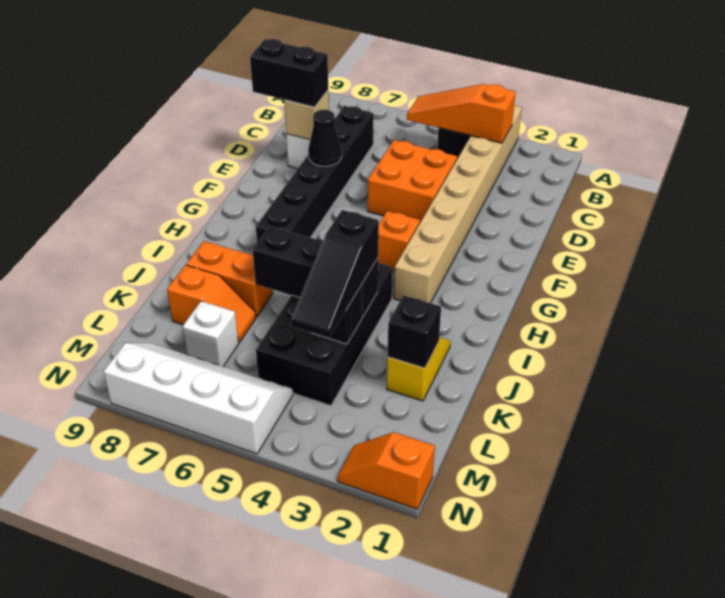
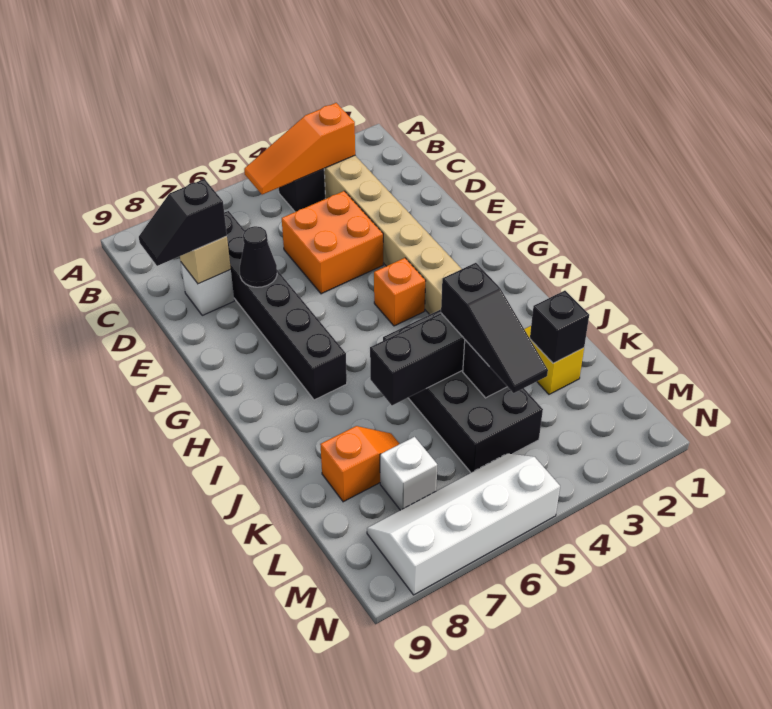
black 1x2 brick [250,39,328,107] -> black 1x2 slope [139,179,227,266]
orange 1x2 brick [186,241,273,317] -> none
orange 1x2 slope [338,432,435,509] -> none

